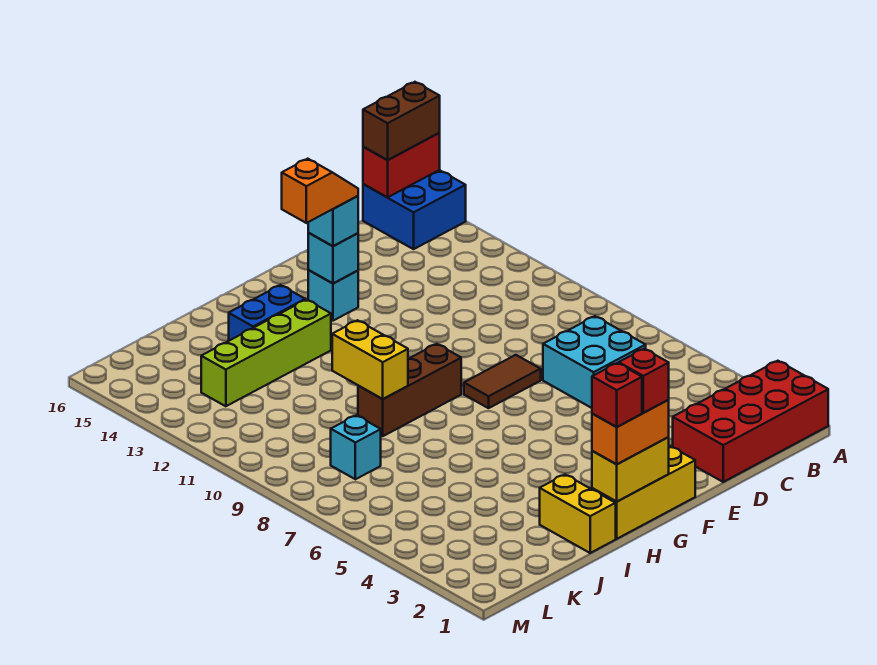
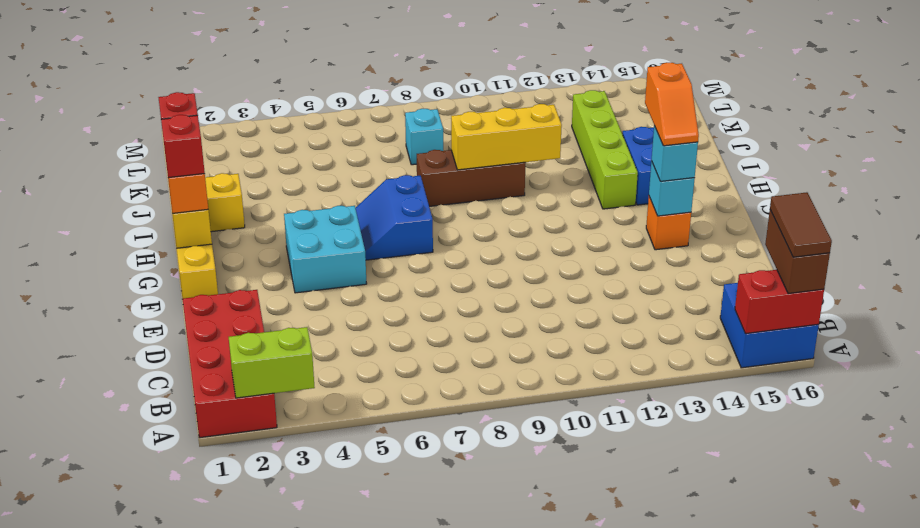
none -> lime 1x2 brick [229,327,315,398]
red 1x2 brick [363,133,440,197] -> red 1x2 brick turned to [735,270,824,334]
cyan 2x2 brick [543,316,646,408] -> cyan 2x2 brick moved to [284,206,367,293]
brown 1x2 tile [464,355,541,408] -> brown 1x2 tile moved to [770,192,832,257]
cyan 1x1 brick [308,270,358,321] -> orange 1x1 brick [646,197,691,250]
none -> blue 2x2 slope [356,175,433,260]
brown 1x3 brick [358,344,461,436] -> brown 1x3 brick turned to [417,150,525,207]
yellow 1x2 brick [332,320,408,399] -> yellow 1x3 brick [451,104,562,170]

